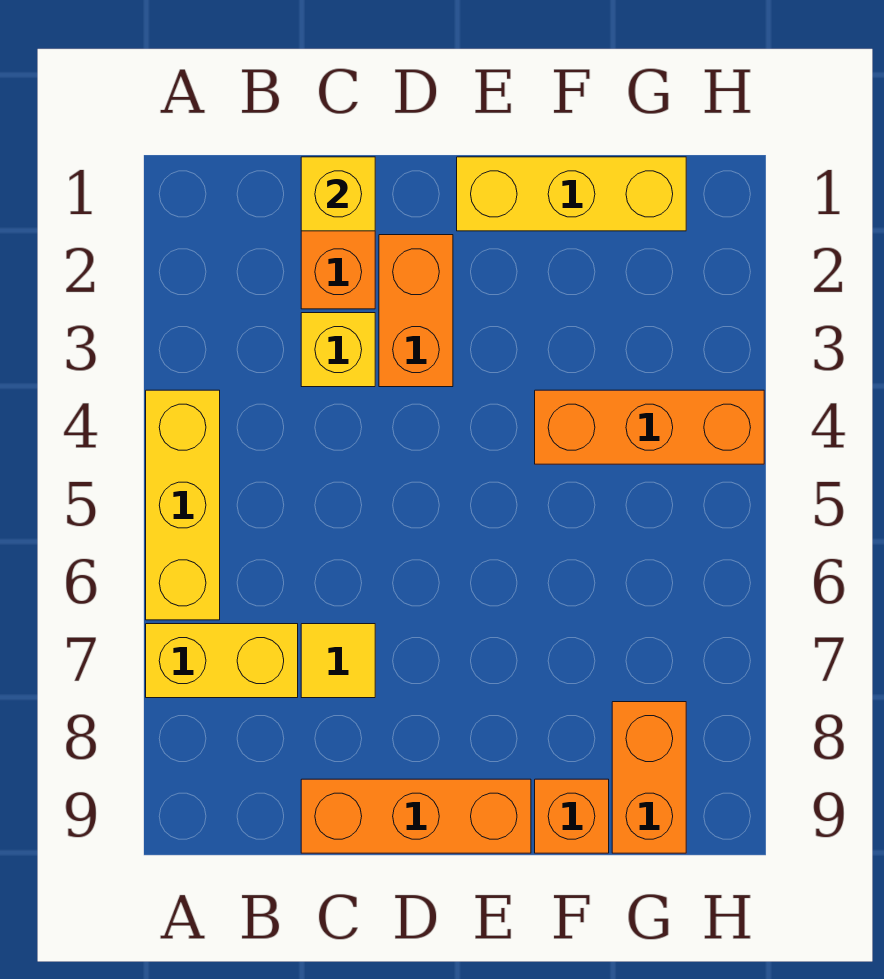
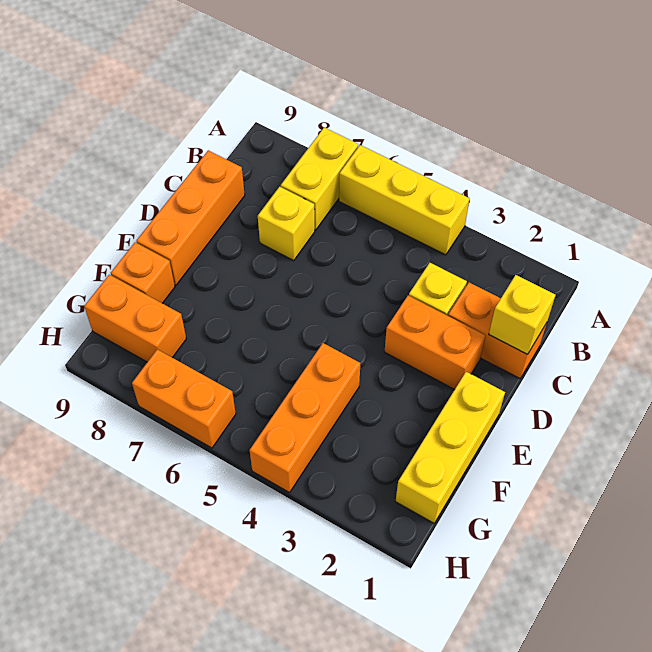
yellow 1x1 tile [301,624,375,698] -> yellow 1x1 brick [258,187,315,261]
none -> orange 1x2 brick [132,349,236,448]

